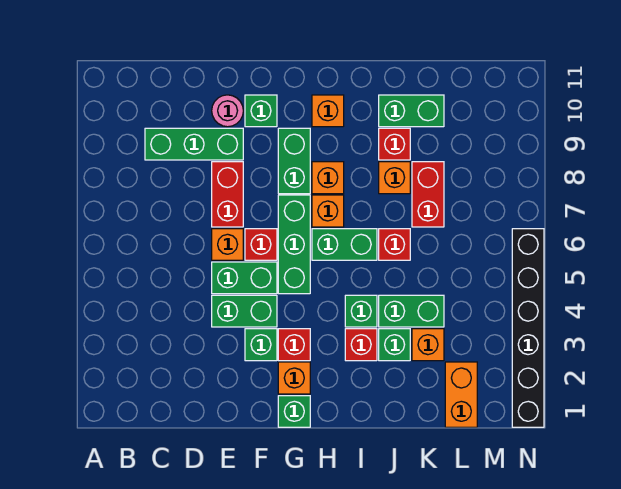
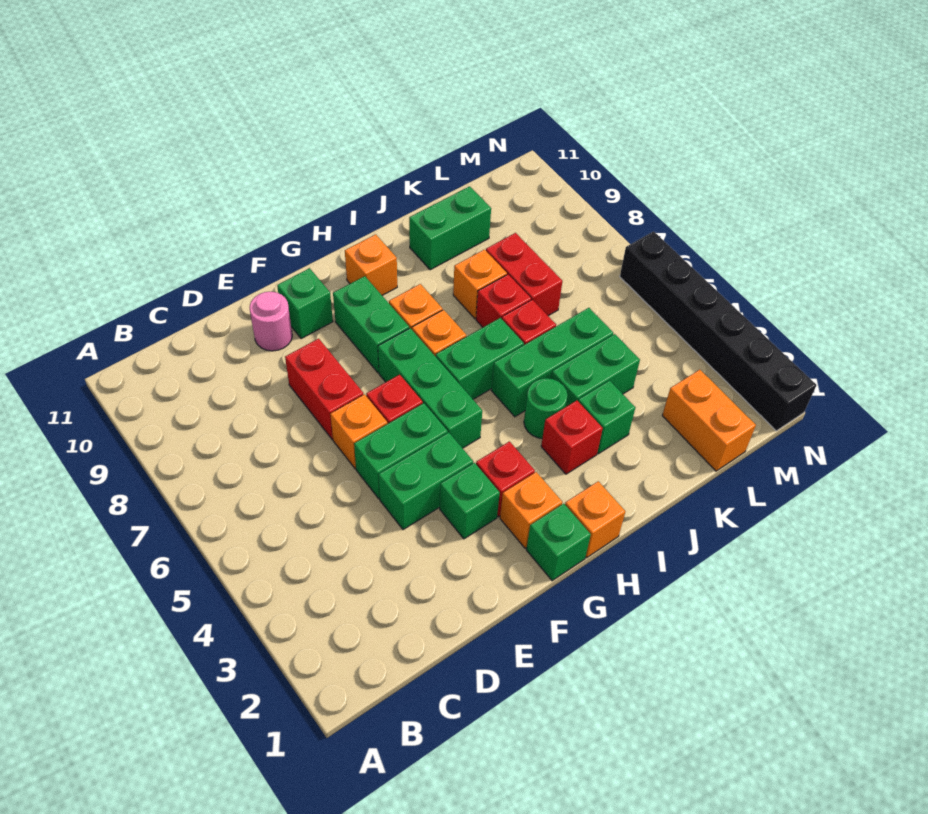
green 1x3 brick [145,128,243,160] -> green 1x3 brick moved to [491,308,613,417]
green 1x1 brick [345,295,377,327] -> green 1x1 round brick [524,378,567,438]
red 1x1 brick [379,128,410,160] -> red 1x1 brick moved to [476,274,531,327]
orange 1x1 brick [412,329,444,361] -> orange 1x1 brick moved to [565,481,625,558]

